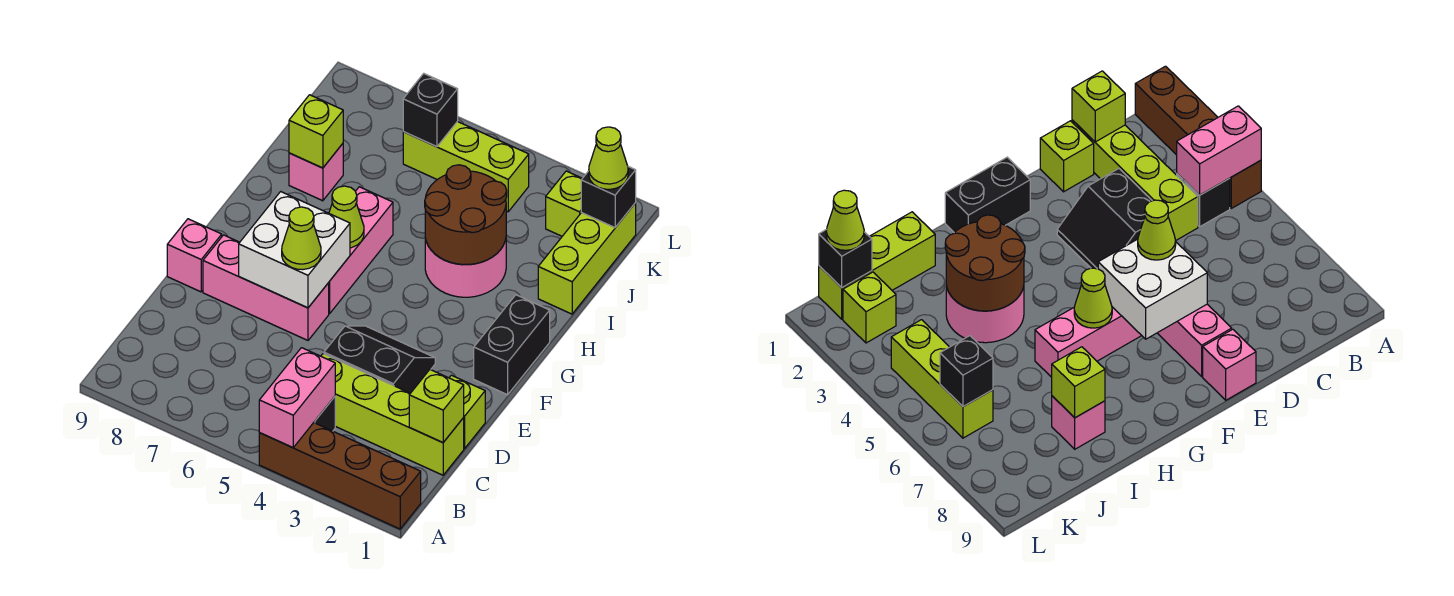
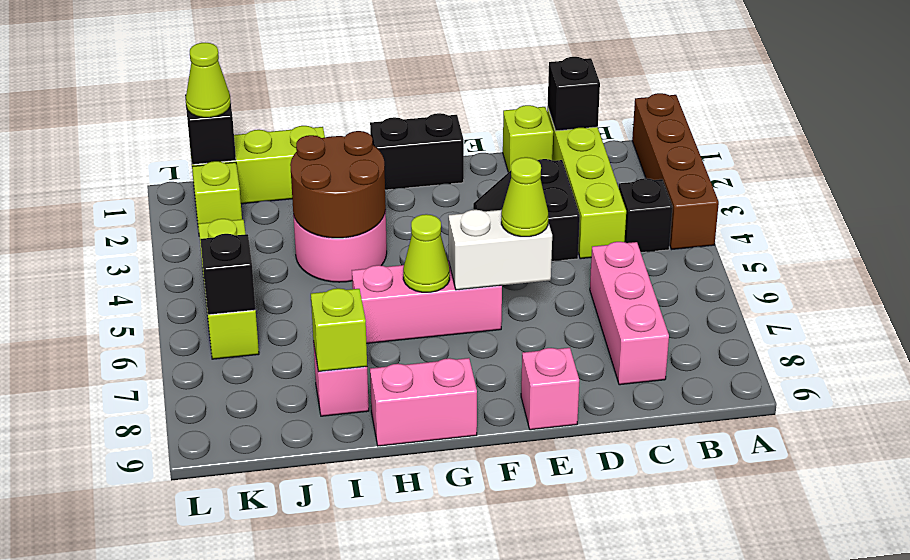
pink 1x2 brick [259,348,335,448] -> pink 1x2 brick moved to [370,358,477,446]
lime 1x1 brick [409,370,464,443] -> black 1x1 brick [548,57,600,131]
pink 1x3 brick [203,235,329,340] -> pink 1x3 brick moved to [590,242,669,385]
white 2x2 brick [239,192,350,308] -> white 1x2 brick [449,210,552,290]

